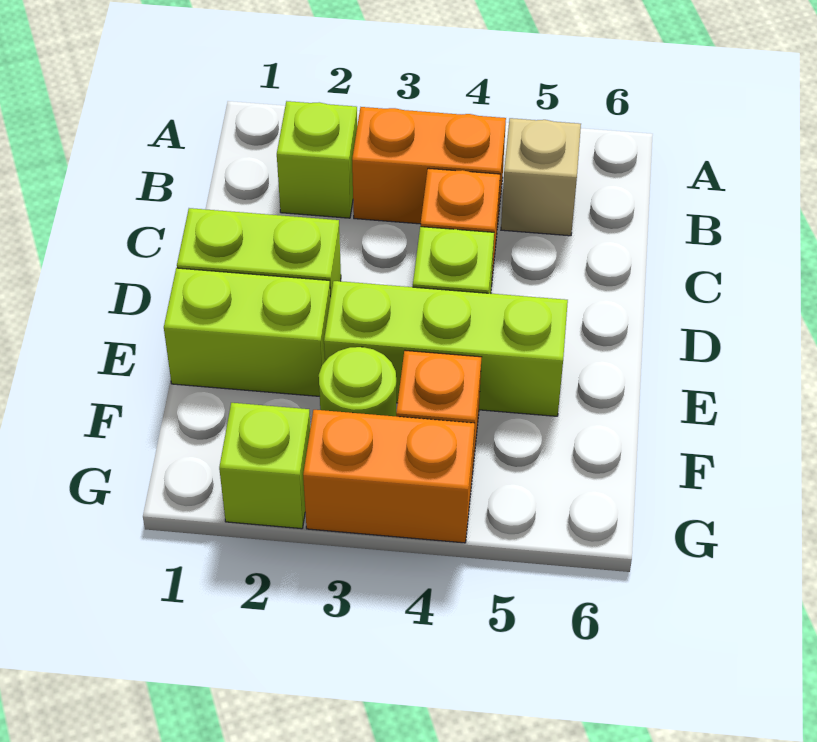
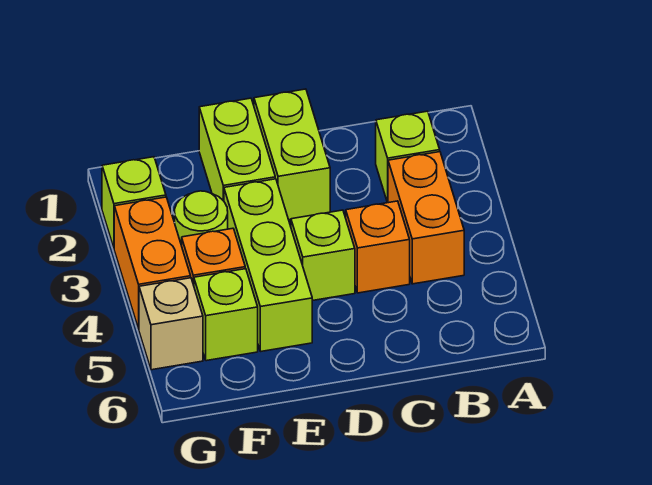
tan 1x1 brick [501,118,581,236] -> tan 1x1 brick moved to [139,278,203,370]
none -> lime 1x1 brick [194,269,258,361]

